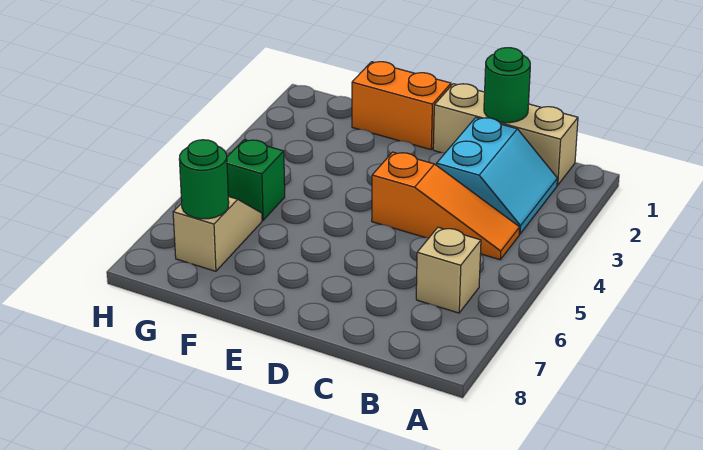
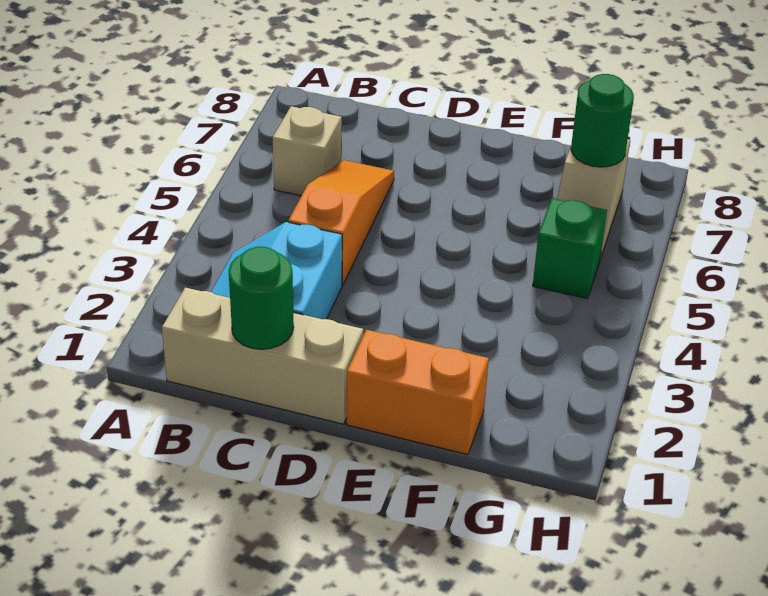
orange 1x3 slope [372,152,520,260] -> orange 1x3 slope turned to [288,160,394,285]

